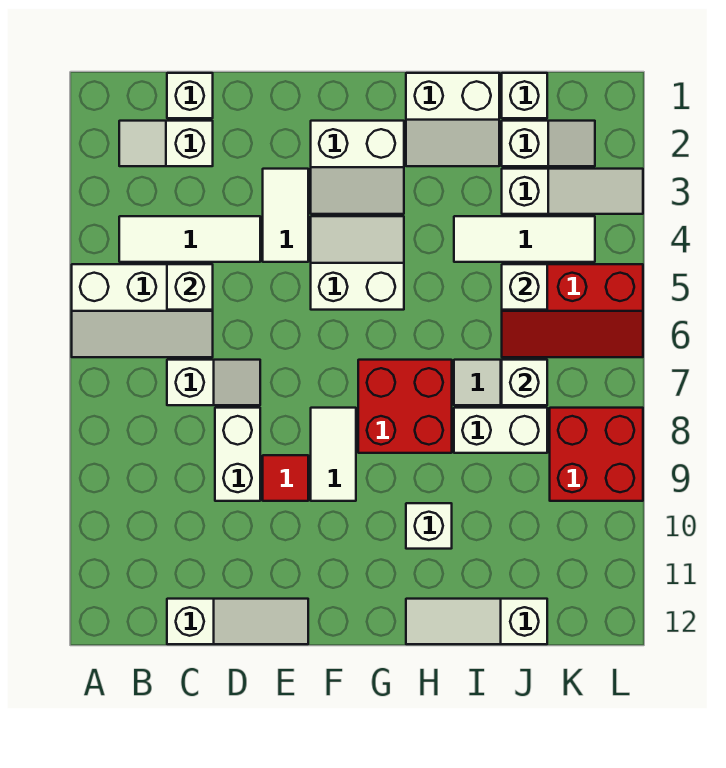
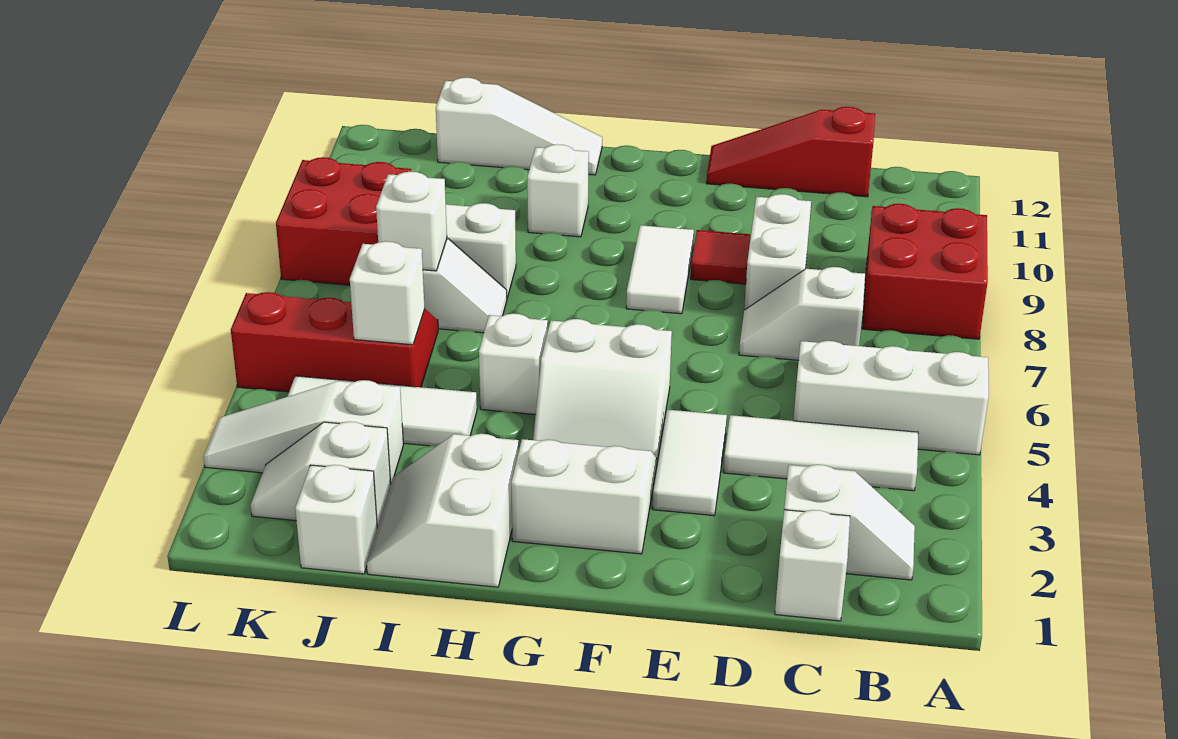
white 1x1 brick [167,264,213,310] -> white 1x1 brick moved to [479,313,548,414]
white 1x3 slope [167,599,308,644] -> red 1x3 slope [706,107,875,197]
red 2x2 brick [358,360,452,453] -> red 2x2 brick moved to [862,204,988,339]
white 2x2 slope [406,73,499,166] -> white 2x2 slope turned to [367,434,519,587]

